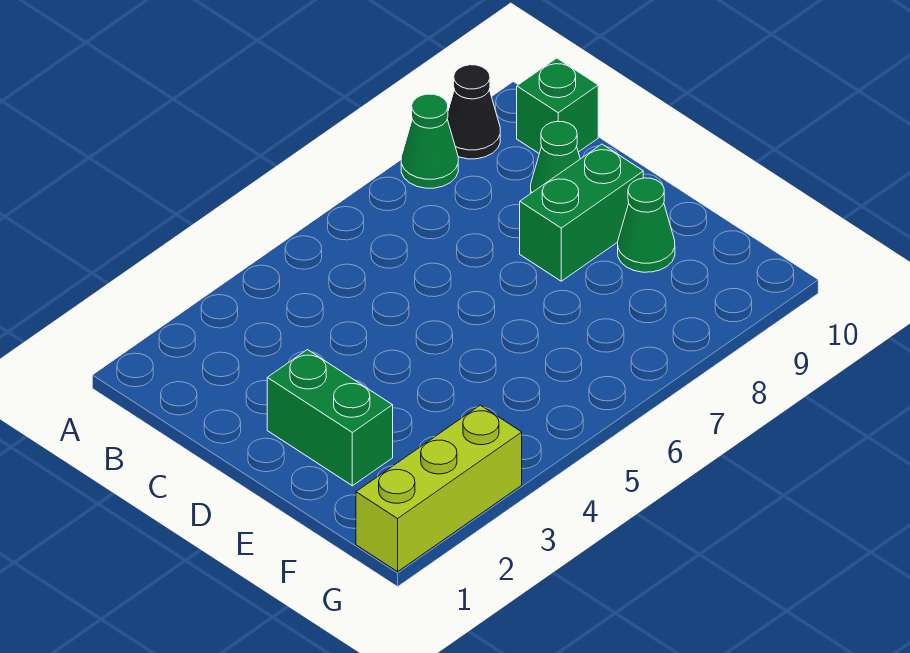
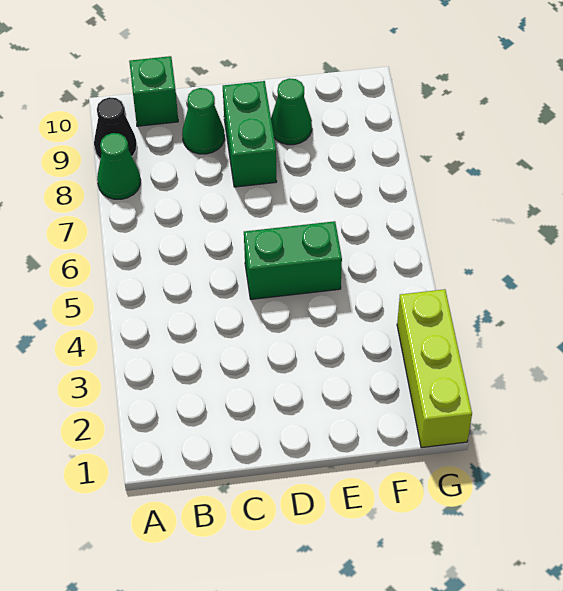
green 1x2 brick [267,350,393,486] -> green 1x2 brick moved to [244,221,342,299]

